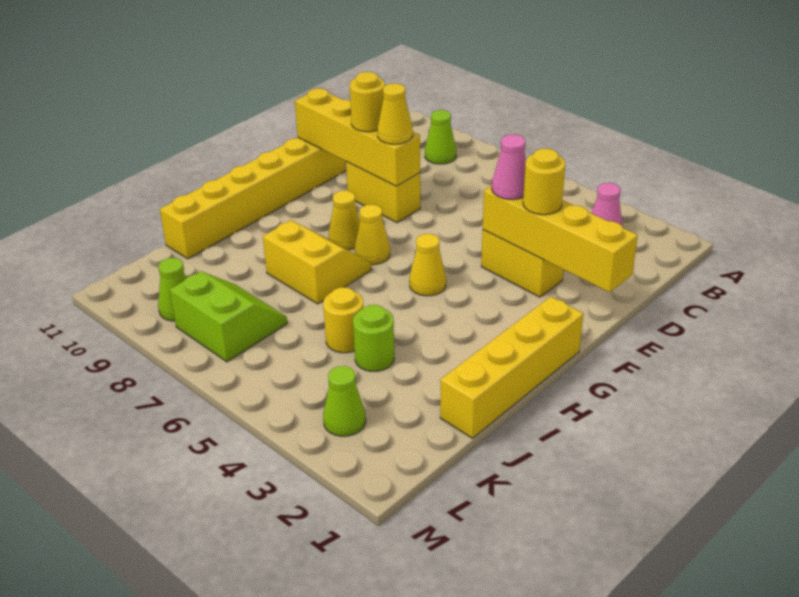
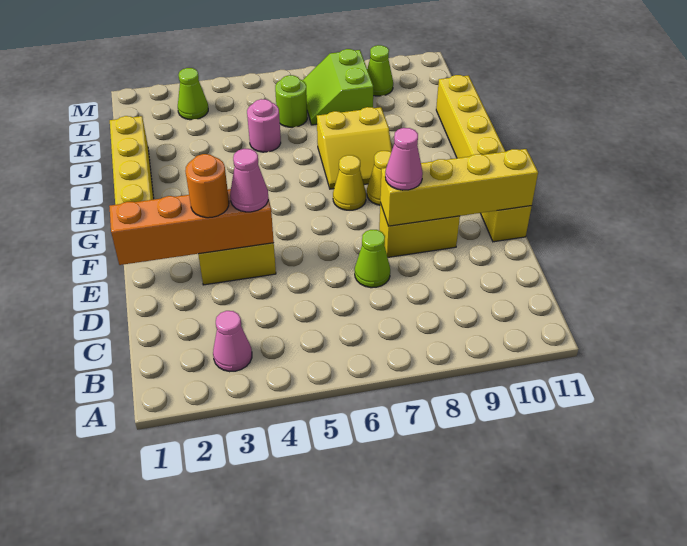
lime 1x1 cone [425,110,456,164] -> lime 1x1 cone moved to [355,230,390,288]
yellow 1x4 brick [483,186,638,292] -> orange 1x4 brick [109,189,274,265]
yellow 1x1 round brick [523,149,565,215] -> orange 1x1 round brick [185,154,229,218]
yellow 1x1 cone [377,83,413,144] -> pink 1x1 cone [385,128,423,190]
yellow 1x1 round brick [350,72,385,132] -> none
yellow 1x1 cone [409,234,446,296] -> none
lime 1x1 round brick [353,305,394,371] -> lime 1x1 round brick moved to [275,75,307,127]
yellow 1x1 round brick [323,287,363,353] -> pink 1x1 round brick [247,99,281,152]
lime 2x2 slope [170,272,287,362] -> lime 2x2 slope turned to [302,49,373,125]

